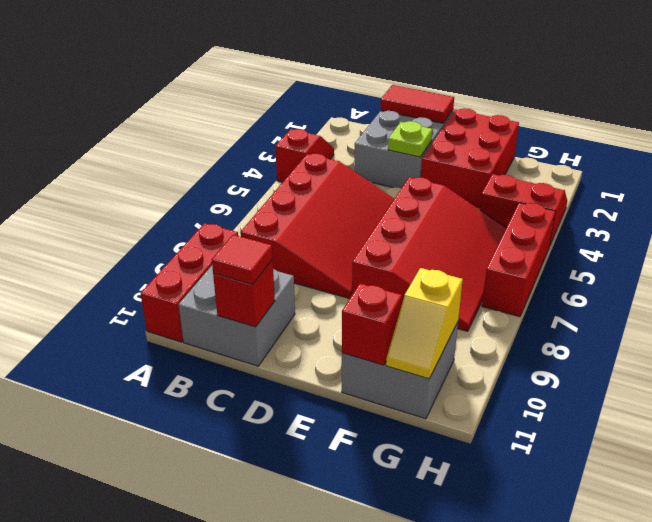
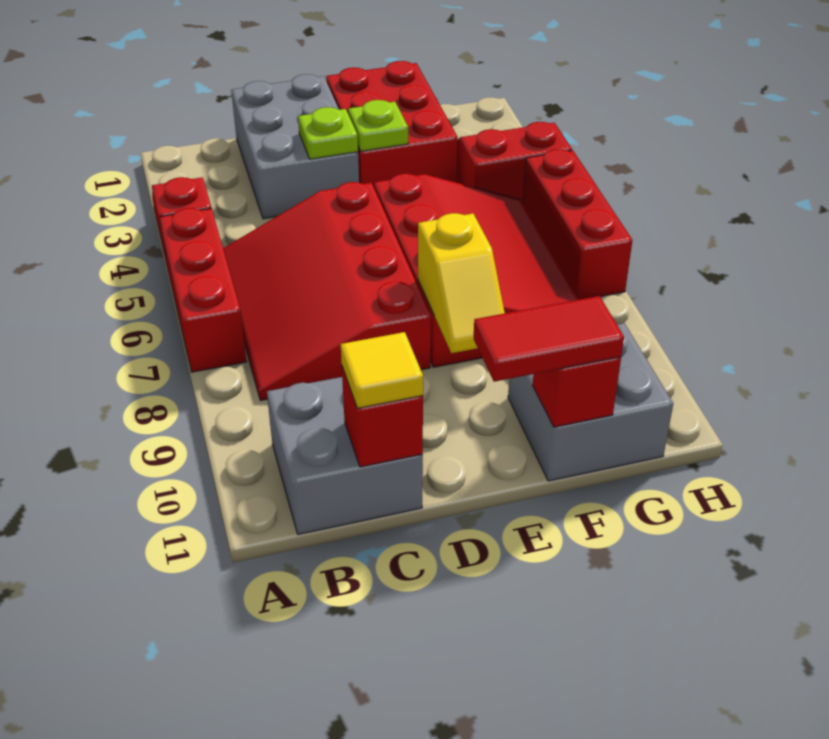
red 1x3 brick [141,223,238,342] -> red 1x3 brick moved to [159,208,247,372]
red 3x4 slope [241,154,394,299] -> red 3x4 slope turned to [223,182,431,401]
red 1x2 tile [381,85,454,123] -> red 1x2 tile moved to [474,296,624,382]
red 1x1 tile [212,235,273,285] -> yellow 1x1 tile [341,332,423,408]
none -> lime 1x1 plate [348,100,408,151]
yellow 1x2 slope [386,268,463,379] -> yellow 1x2 slope moved to [418,213,505,353]

